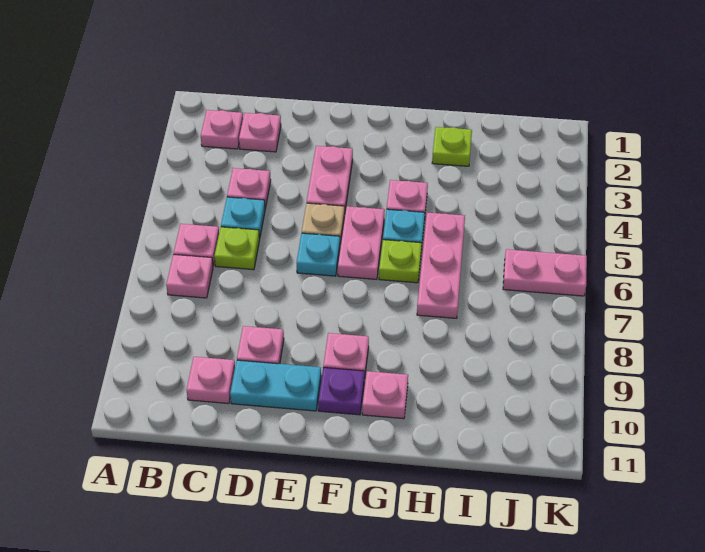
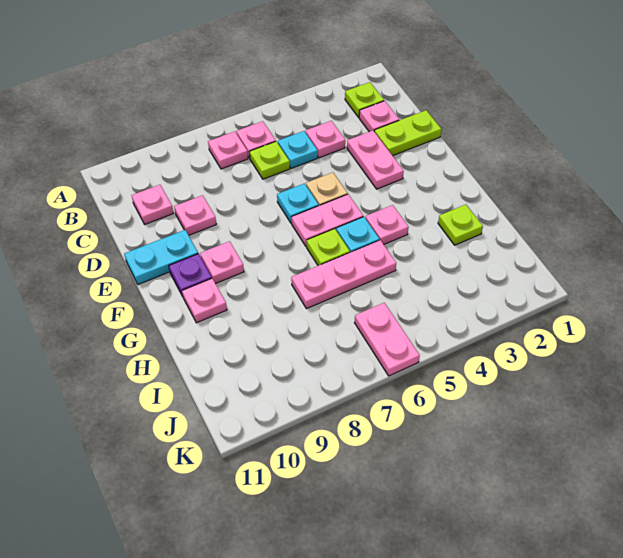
pink 1x1 plate [201,110,243,149] -> lime 1x1 plate [345,82,384,117]
none -> lime 1x2 plate [374,110,441,156]
cyan 1x2 plate [230,360,321,411] -> cyan 1x2 plate turned to [124,230,198,284]
pink 1x2 plate [307,146,353,215] -> pink 1x2 plate turned to [347,131,404,189]

